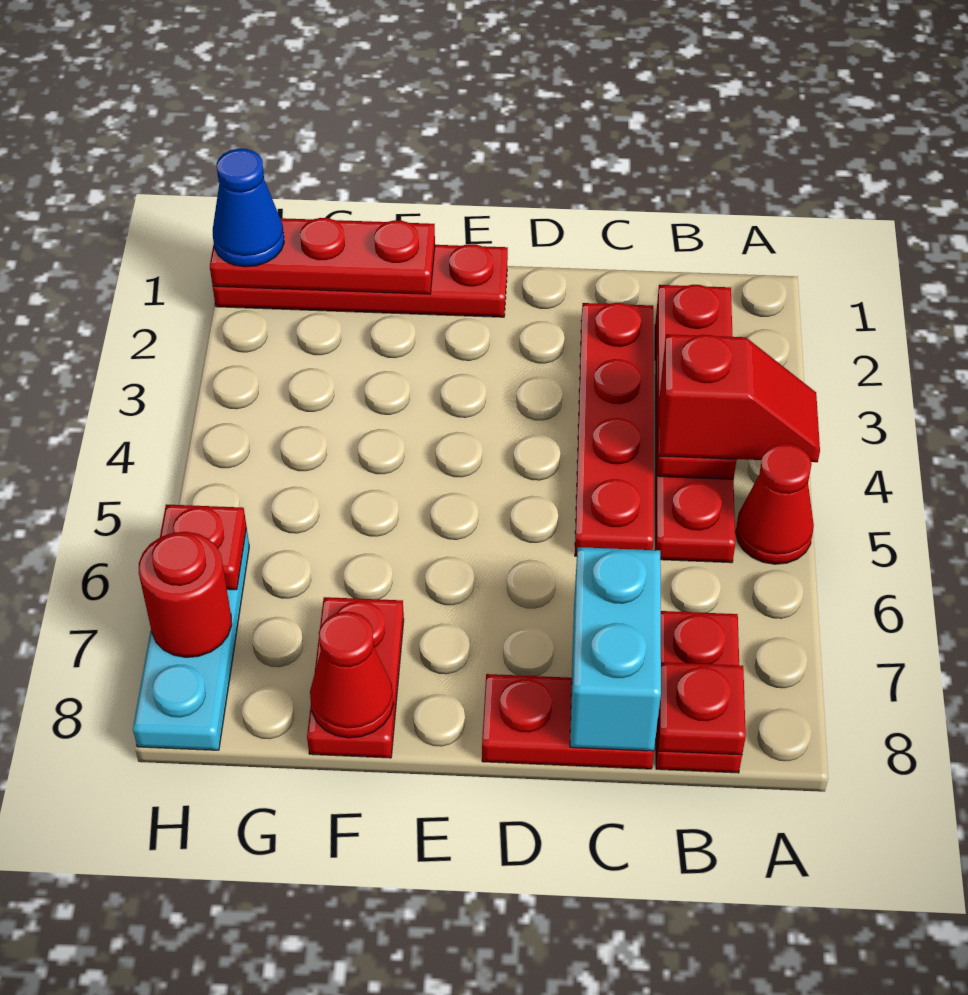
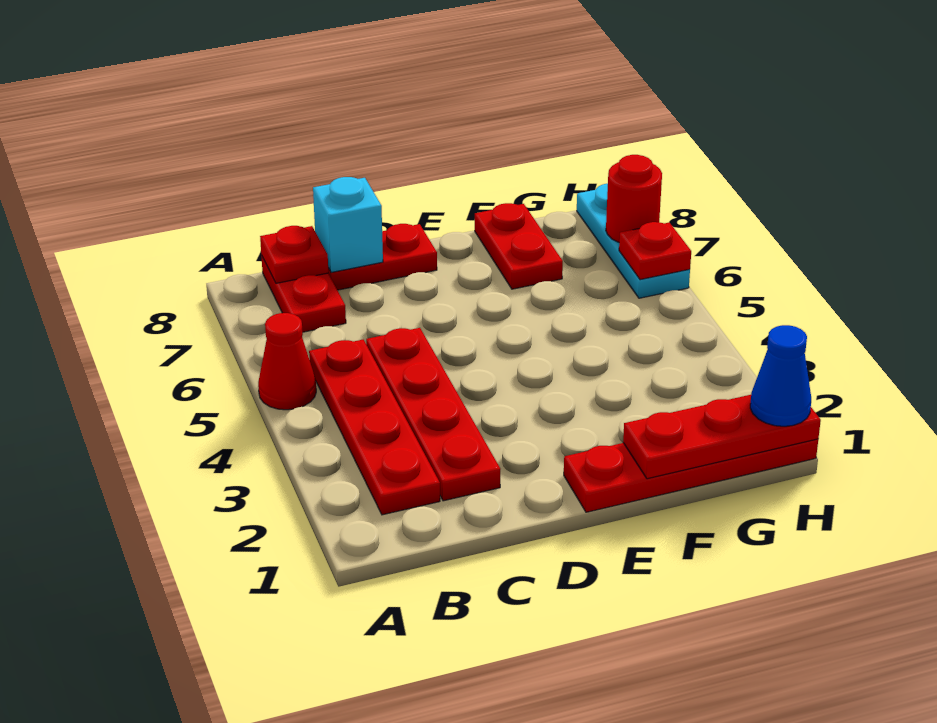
red 1x2 slope [659,334,820,462] -> none
red 1x3 plate [657,285,737,479] -> none
cyan 1x2 brick [570,547,661,751] -> cyan 1x1 brick [313,177,383,272]
red 1x1 cone [310,612,393,738] -> none

